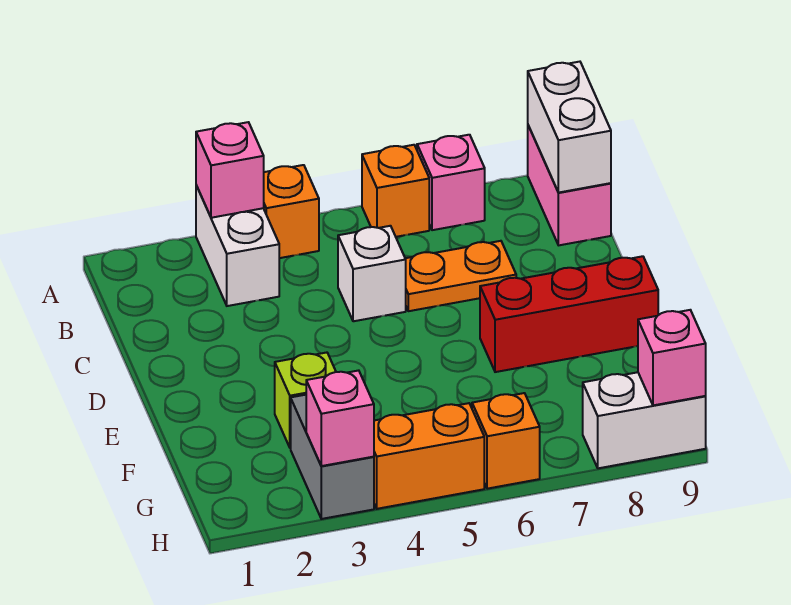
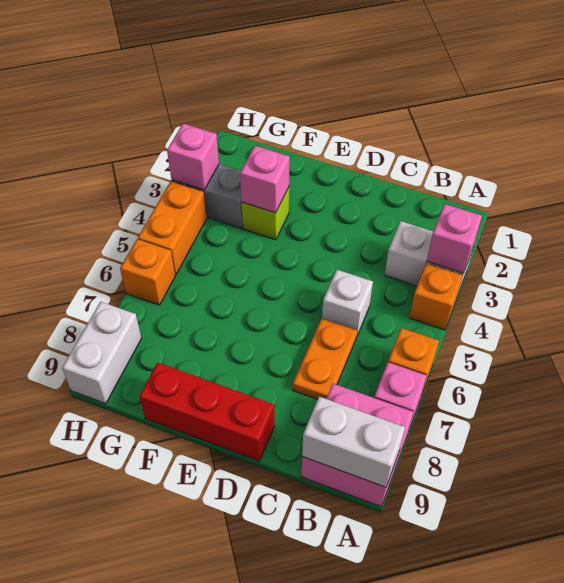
pink 1x2 brick [528,126,611,245] -> pink 2x2 brick [301,384,413,507]
red 1x3 brick [480,256,658,372] -> red 1x3 brick turned to [139,362,275,461]
pink 1x1 brick [638,310,706,405] -> pink 1x1 brick moved to [240,146,290,213]

